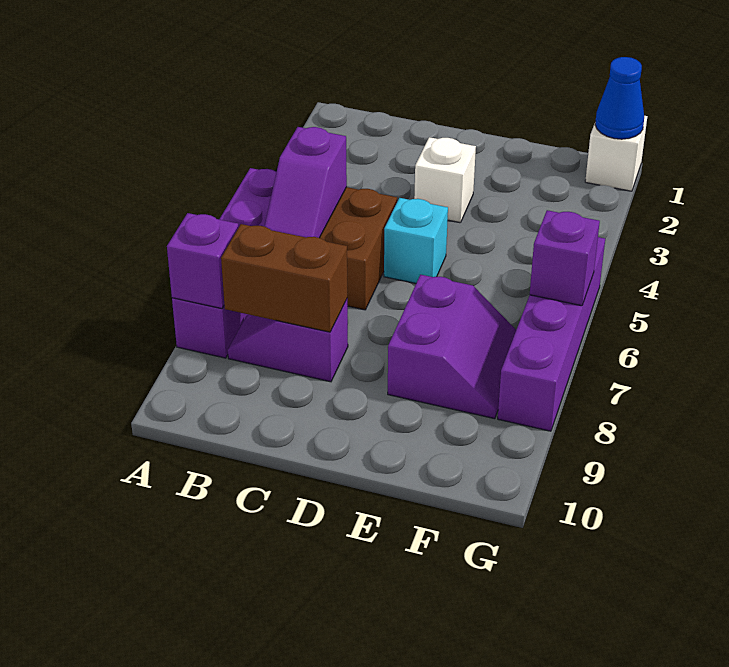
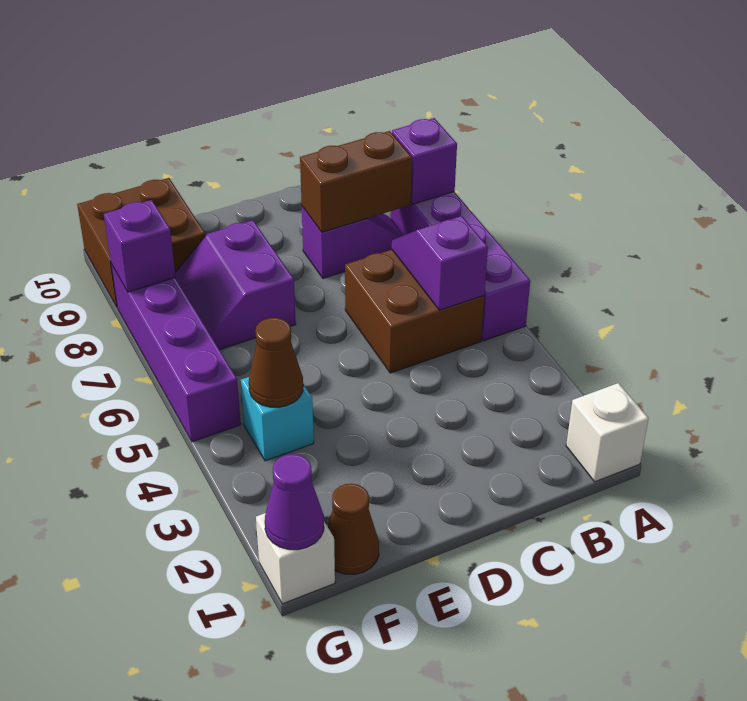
white 1x1 brick [414,137,476,223] -> white 1x1 brick moved to [566,383,649,482]
cyan 1x1 brick [384,198,448,283] -> cyan 1x1 brick moved to [241,377,314,461]
none -> brown 1x1 cone [327,484,379,574]
none -> brown 1x1 cone [249,318,303,407]
none -> brown 2x2 brick [77,178,205,307]
blue 1x1 cone [595,57,644,139] -> purple 1x1 cone [265,454,324,550]
purple 1x1 brick [530,210,600,306] -> purple 1x1 brick moved to [104,200,175,292]

